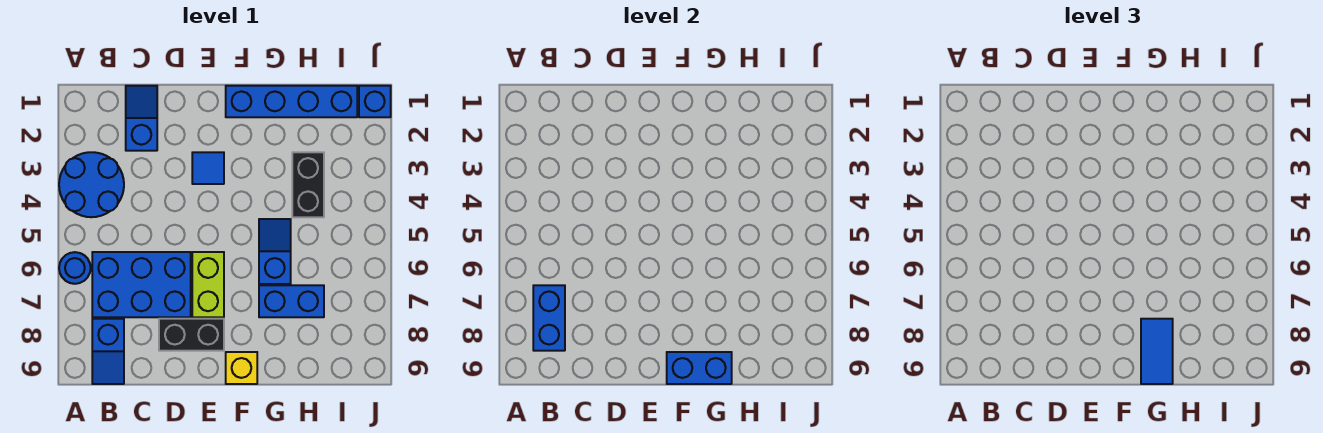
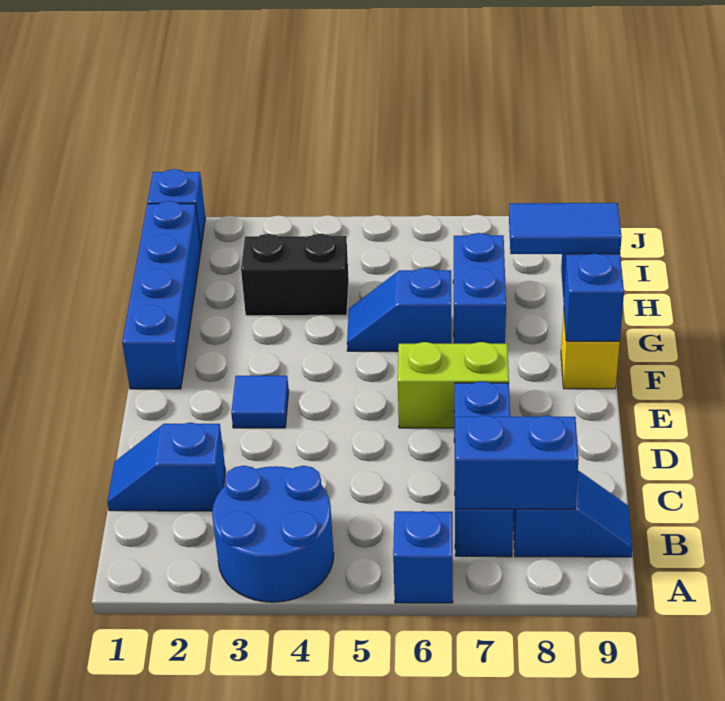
blue 1x1 round brick [59,252,91,284] -> blue 1x1 brick [393,511,453,603]
blue 2x3 brick [92,252,191,317] -> blue 1x3 brick [454,381,514,557]
black 1x2 brick [159,319,224,351] -> none

